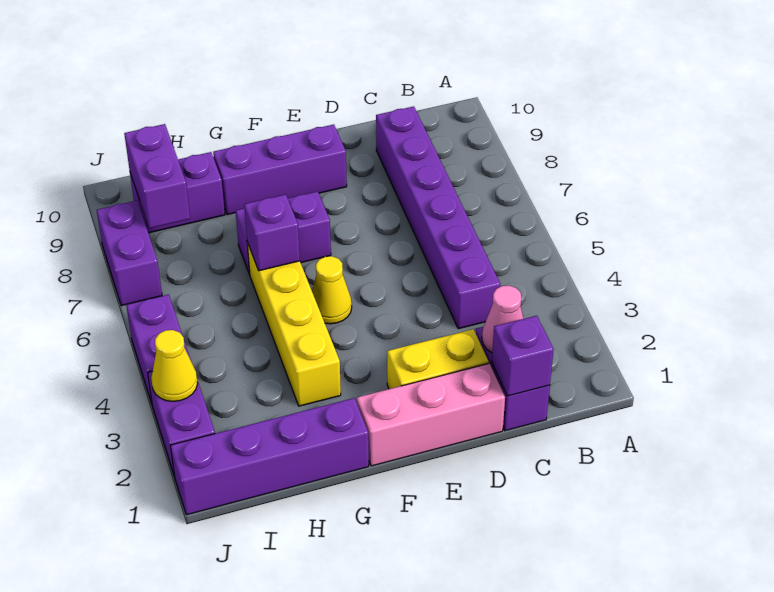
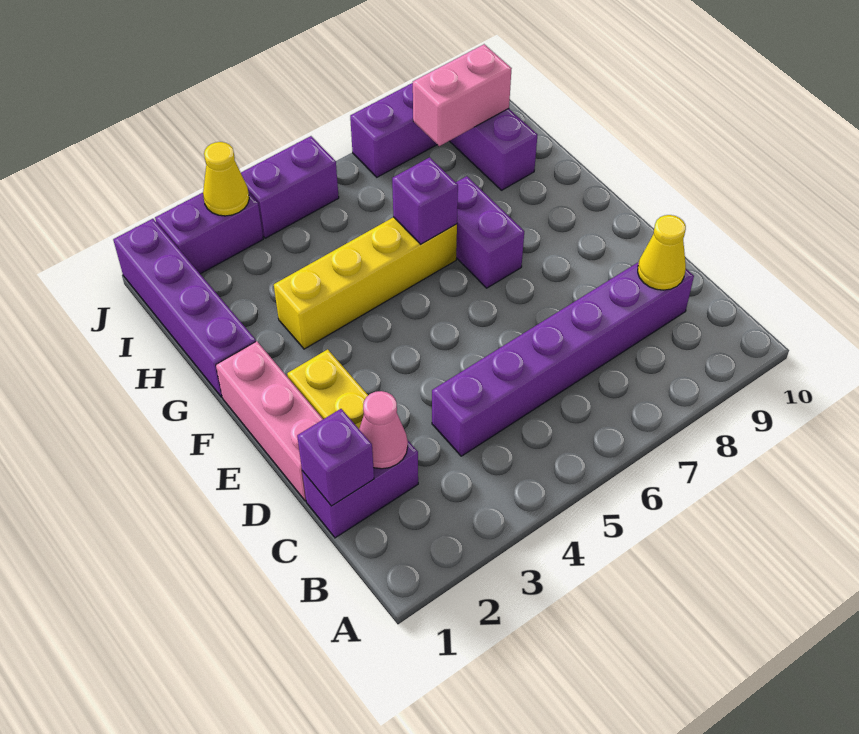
purple 1x3 brick [213,124,347,215] -> none
yellow 1x1 cone [312,256,352,324] -> yellow 1x1 cone moved to [638,215,686,290]
purple 1x2 brick [124,124,190,228] -> pink 1x2 brick [413,44,512,146]

